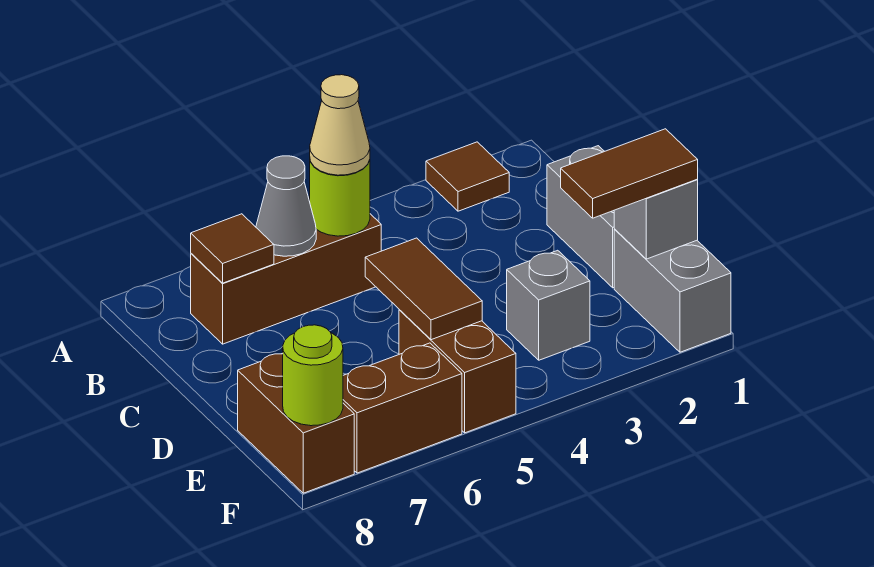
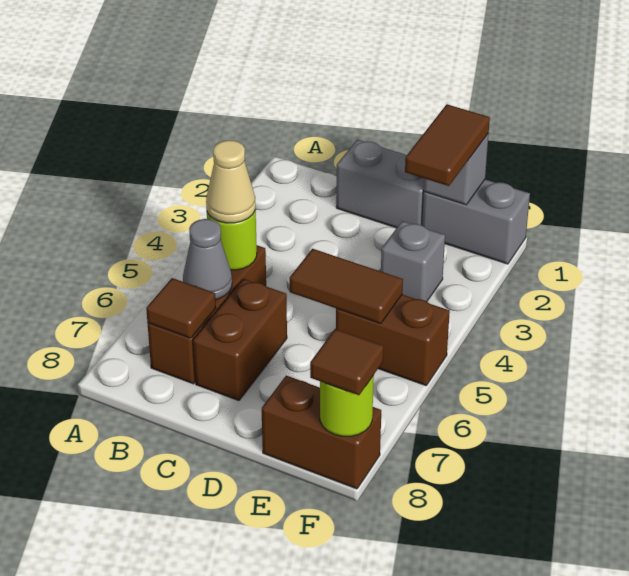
brown 1x1 tile [426,142,509,211] -> brown 1x1 tile moved to [310,329,384,395]
brown 1x2 brick [343,343,462,473] -> brown 1x2 brick moved to [193,279,287,401]

